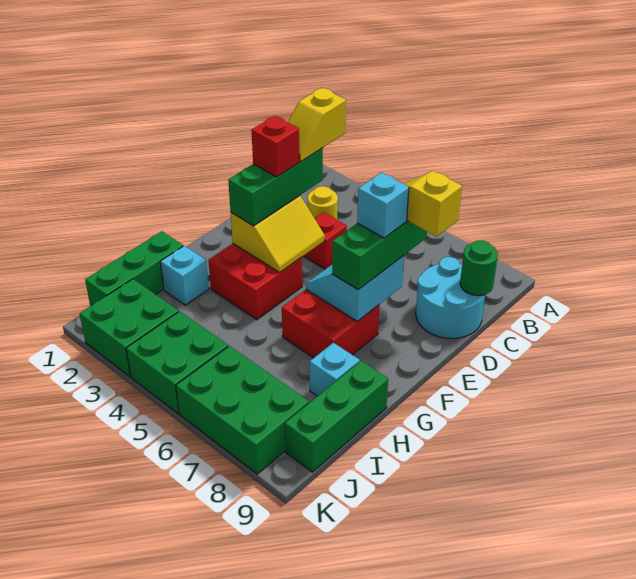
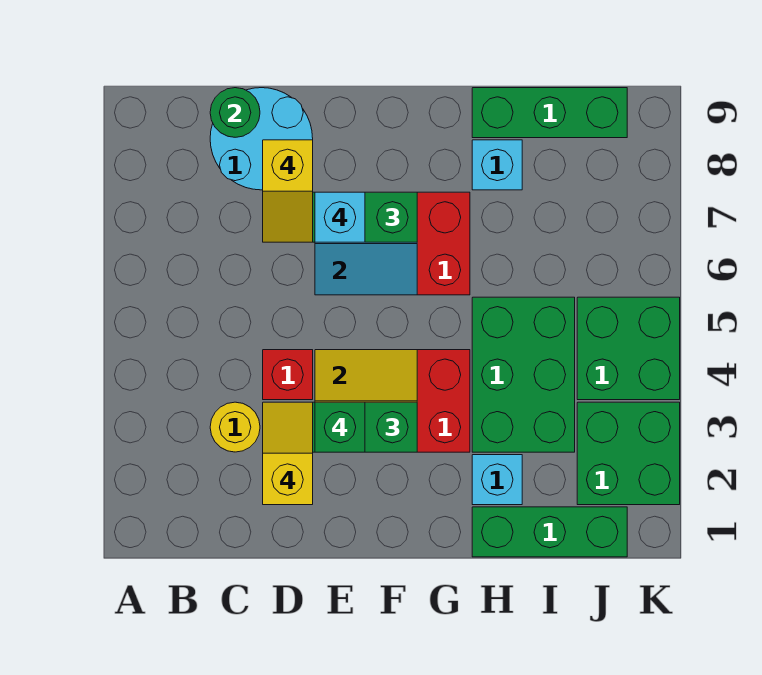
yellow 1x2 slope [288,88,346,161] -> yellow 1x2 slope turned to [263,402,313,505]
red 1x1 brick [252,116,300,177] -> green 1x1 brick [315,402,365,452]
green 2x3 brick [176,346,309,474] -> green 2x3 brick moved to [472,297,575,452]

